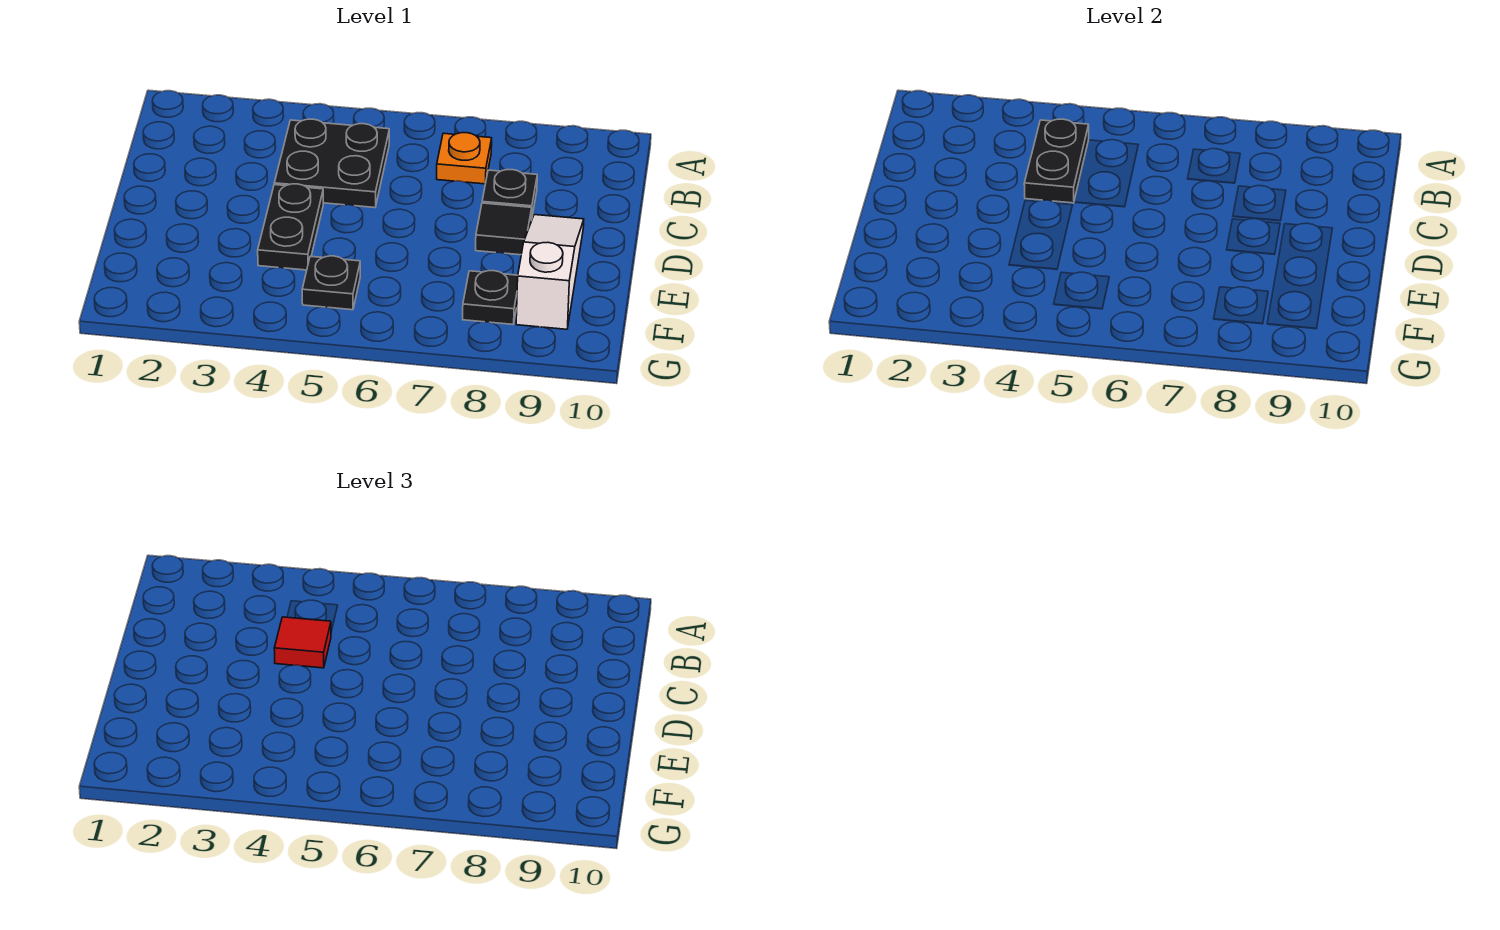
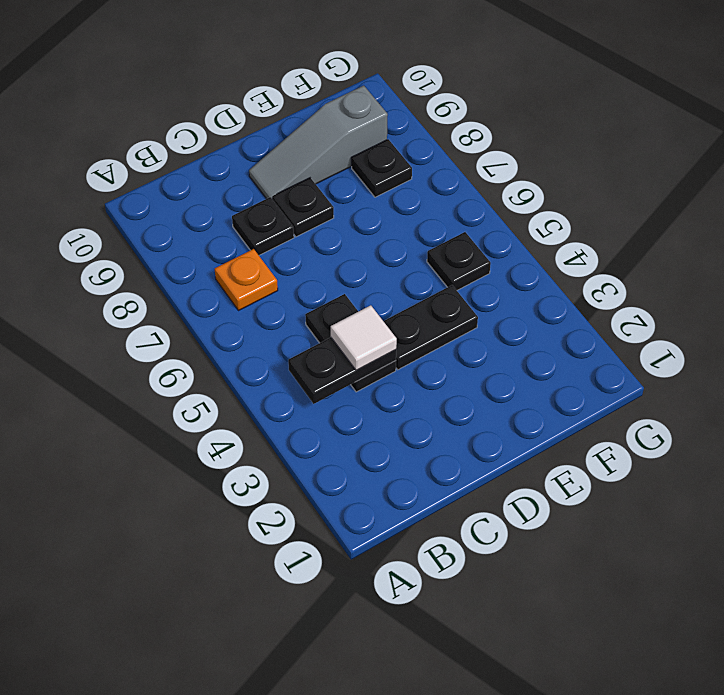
black 2x2 plate [274,119,389,208] -> black 1x2 plate [305,294,396,392]
red 1x1 tile [274,617,331,668] -> white 1x1 tile [331,305,397,371]
black 1x1 tile [476,203,532,255] -> black 1x1 plate [272,178,334,237]
white 1x3 slope [516,215,584,329] -> grey 1x3 slope [249,86,388,199]

